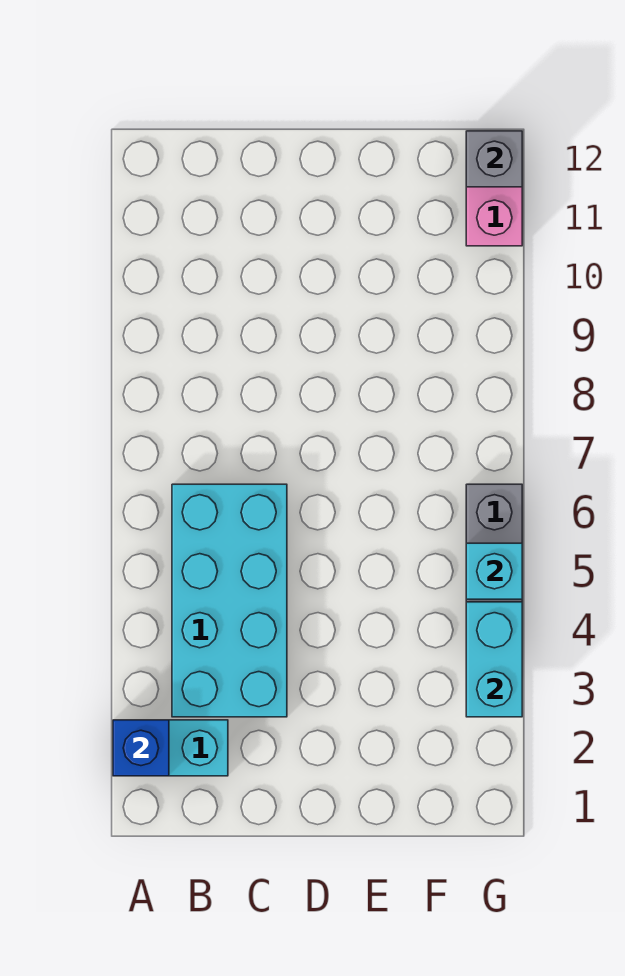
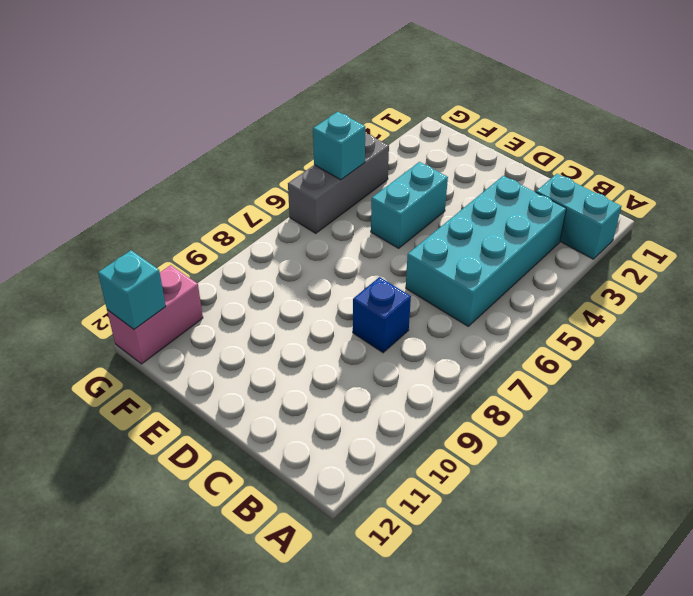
blue 1x1 brick [113,720,169,776] -> blue 1x1 brick moved to [353,277,411,353]
cyan 1x2 brick [466,602,522,717] -> cyan 1x2 brick moved to [371,162,448,248]
grey 1x1 brick [466,131,522,187] -> cyan 1x1 brick [98,250,166,329]

